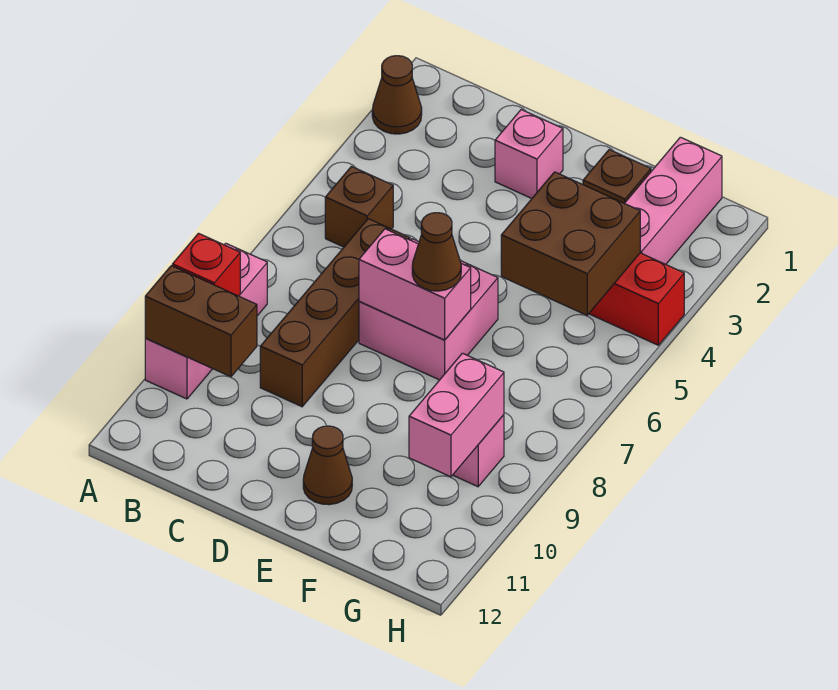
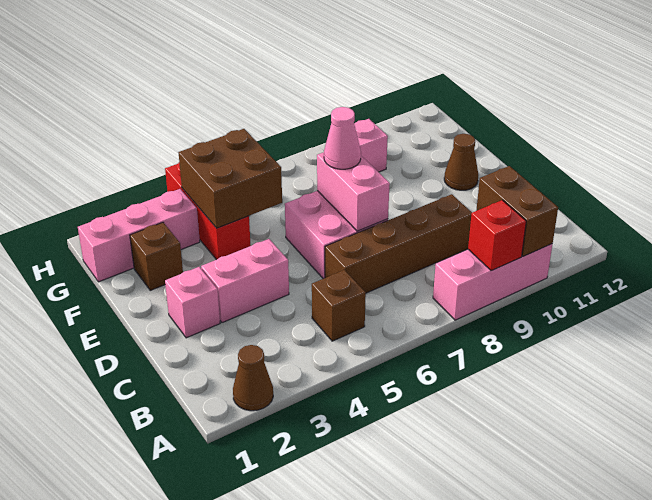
brown 1x1 cone [412,213,461,291] -> pink 1x1 cone [324,107,361,169]
pink 1x2 brick [409,353,504,477] -> pink 1x2 brick moved to [201,239,289,323]

